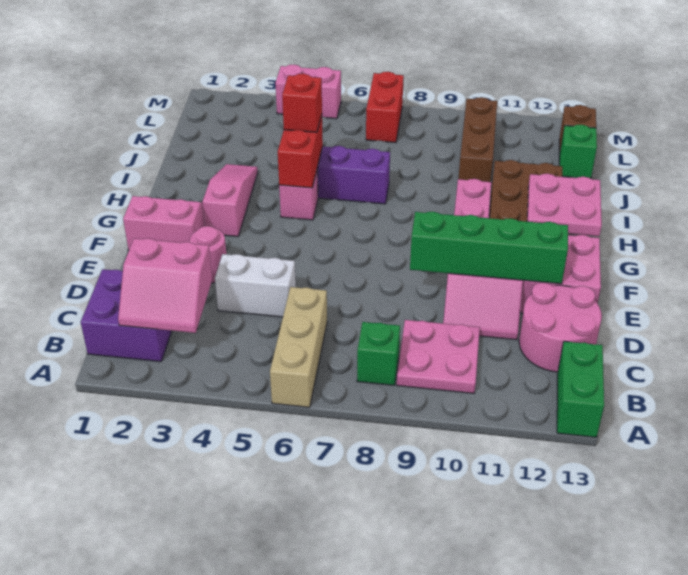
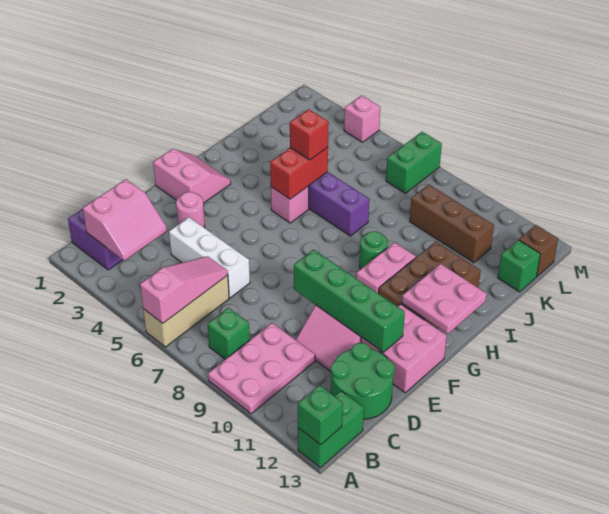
none -> green 1x1 brick [298,385,343,445]
pink 2x2 slope [118,238,212,333] -> pink 2x2 slope turned to [83,179,167,261]
pink 2x2 plate [397,320,480,393] -> pink 2x3 plate [208,323,315,414]
pink 2x2 round brick [519,282,602,372] -> green 2x2 round brick [331,343,395,419]
white 1x2 brick [215,254,296,317] -> white 1x3 brick [169,217,250,298]
pink 1x3 slope [202,164,258,237] -> pink 1x3 slope moved to [140,256,228,323]
none -> green 1x1 round brick [359,231,388,269]
brown 1x3 brick [458,97,497,182] -> brown 1x3 brick turned to [410,184,494,263]
red 1x2 brick [366,72,404,143] -> green 1x2 brick [386,132,442,193]
pink 1x2 brick [275,65,341,119] -> pink 1x1 brick [344,96,380,142]

